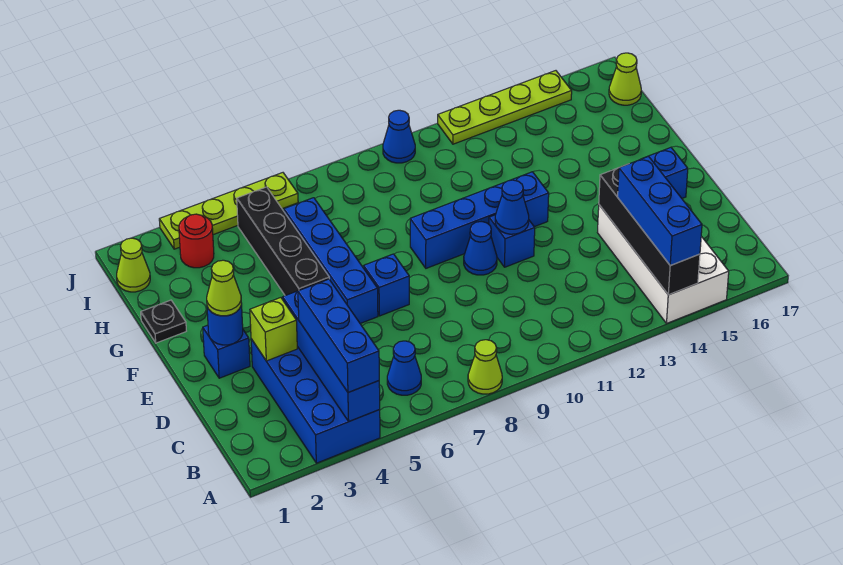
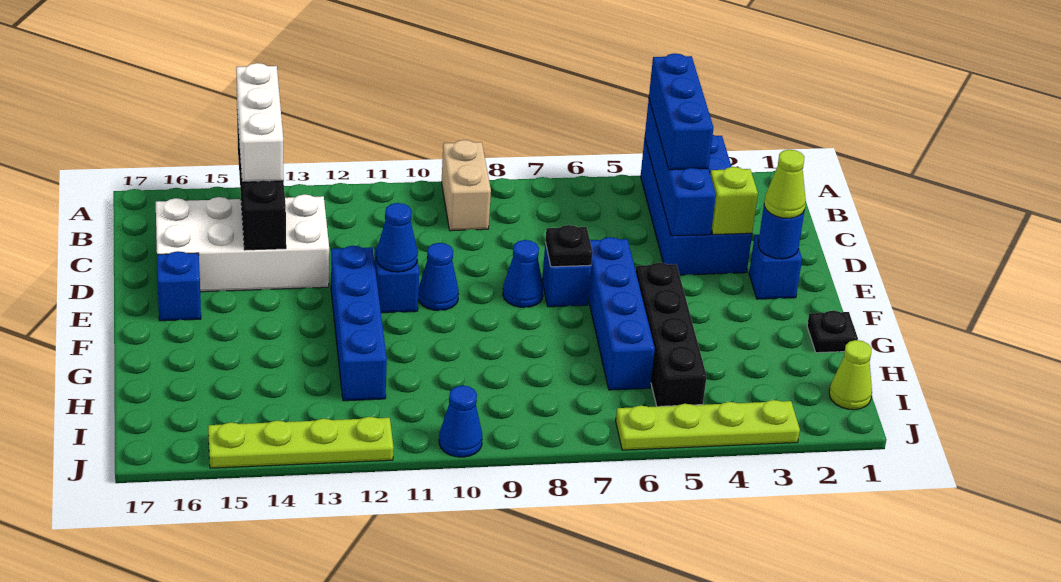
lime 1x1 cone [468,340,502,394] -> none
none -> tan 1x2 brick [442,140,491,231]
white 2x4 brick [598,205,729,323] -> white 2x4 brick turned to [156,194,329,292]
blue 1x3 brick [618,157,702,265] -> white 1x3 brick [236,63,284,182]
blue 1x1 cone [387,341,421,395] -> blue 1x1 cone moved to [503,240,543,308]
none -> black 1x1 plate [545,225,593,267]
blue 1x4 brick [410,172,549,268] -> blue 1x4 brick turned to [331,246,387,401]
red 1x1 round brick [179,214,214,268] -> none
lime 1x1 cone [609,53,641,105] -> none

